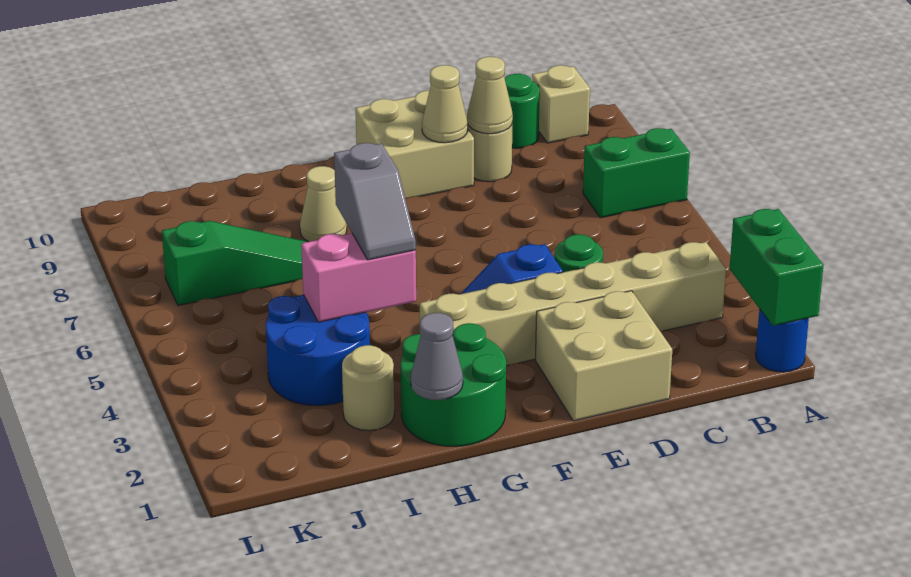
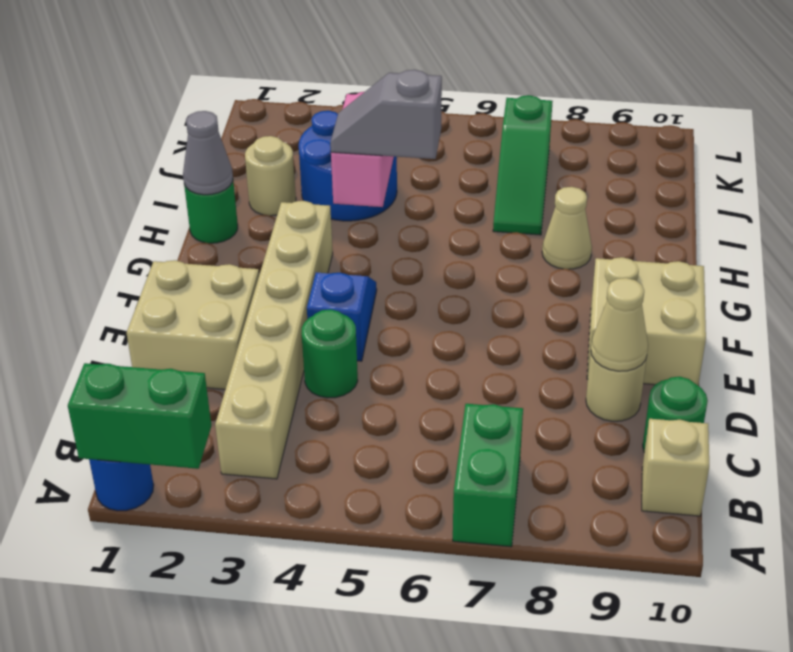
tan 1x1 cone [422,65,468,143] -> none
green 2x2 round brick [401,323,506,446] -> green 1x1 round brick [184,182,238,243]

